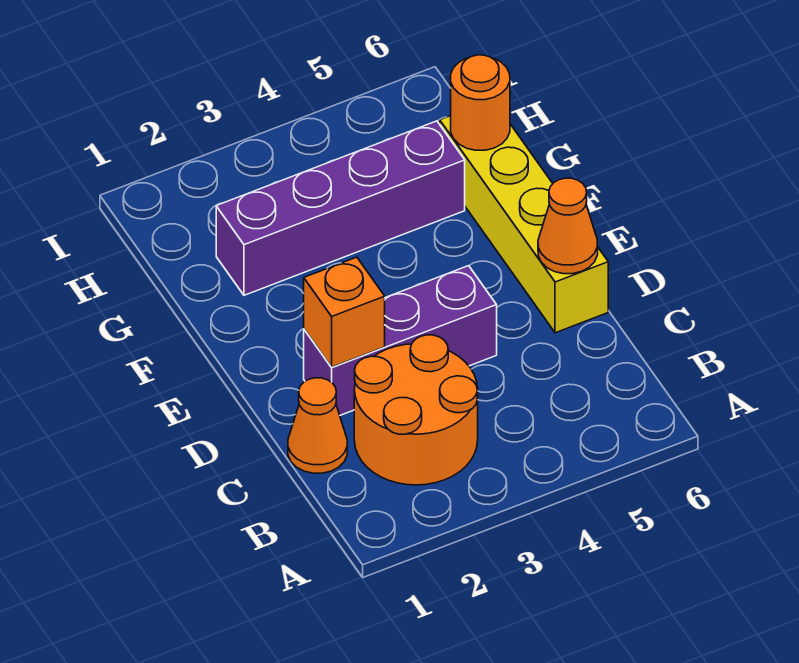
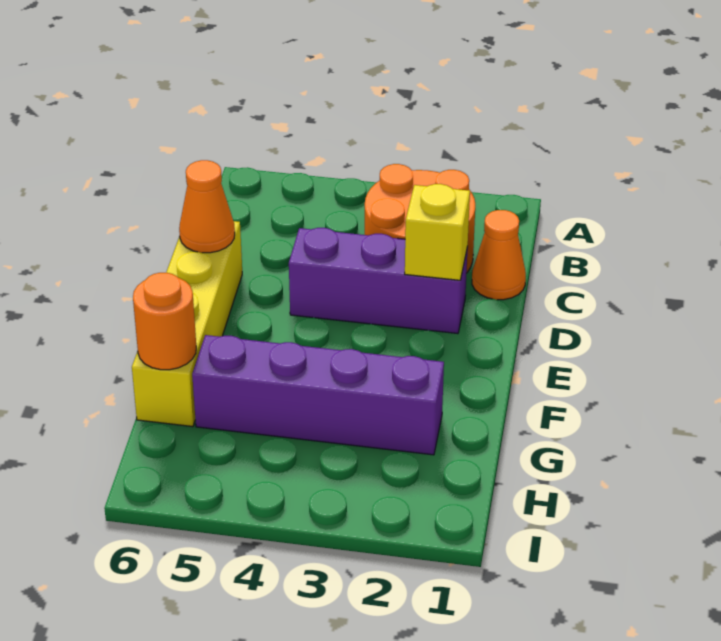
orange 1x1 brick [304,257,385,367] -> yellow 1x1 brick [405,184,470,280]

